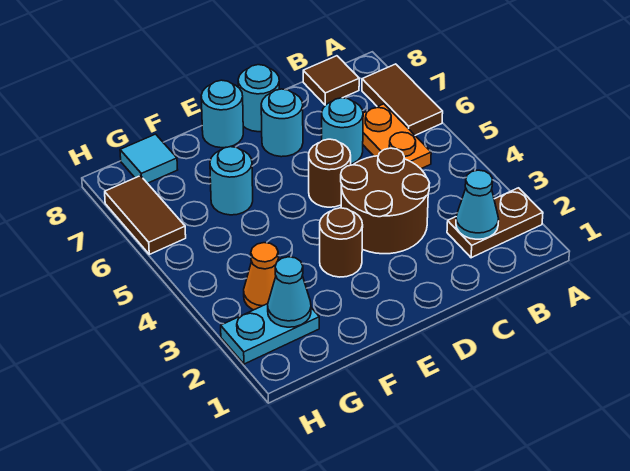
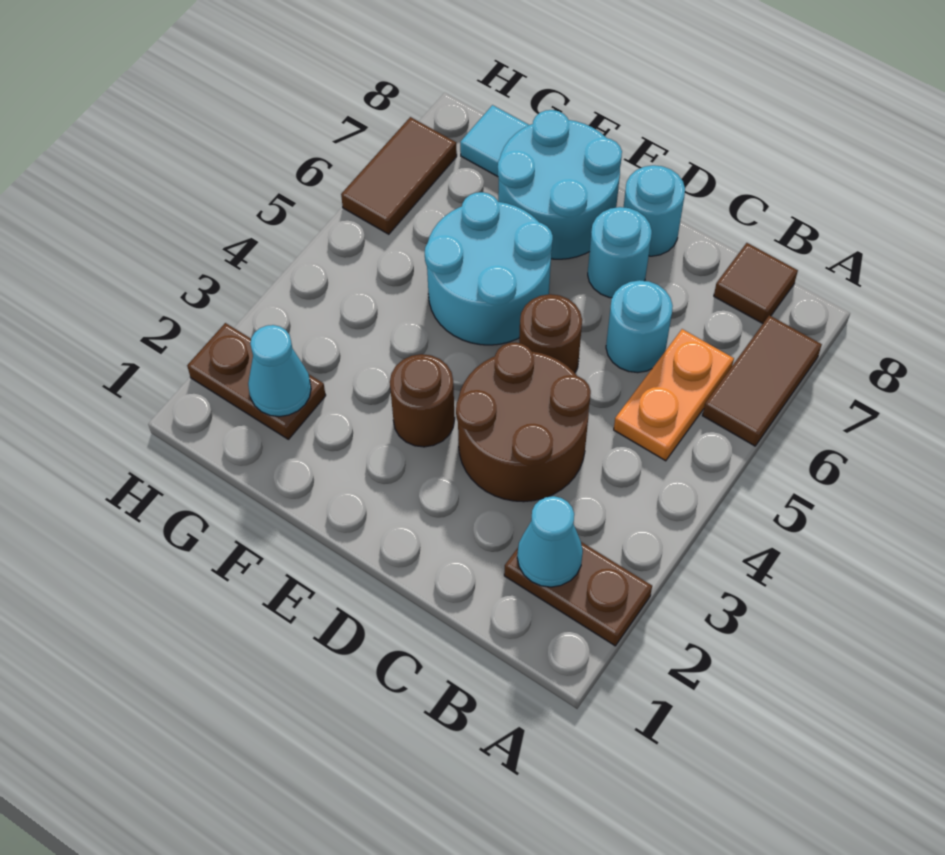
cyan 1x1 round brick [201,80,243,148] -> cyan 2x2 round brick [498,110,622,259]
cyan 1x1 round brick [210,147,253,215] -> cyan 2x2 round brick [425,192,553,345]
cyan 1x2 plate [221,304,319,364] -> brown 1x2 plate [187,323,326,439]
orange 1x1 cone [244,243,278,310] -> none

